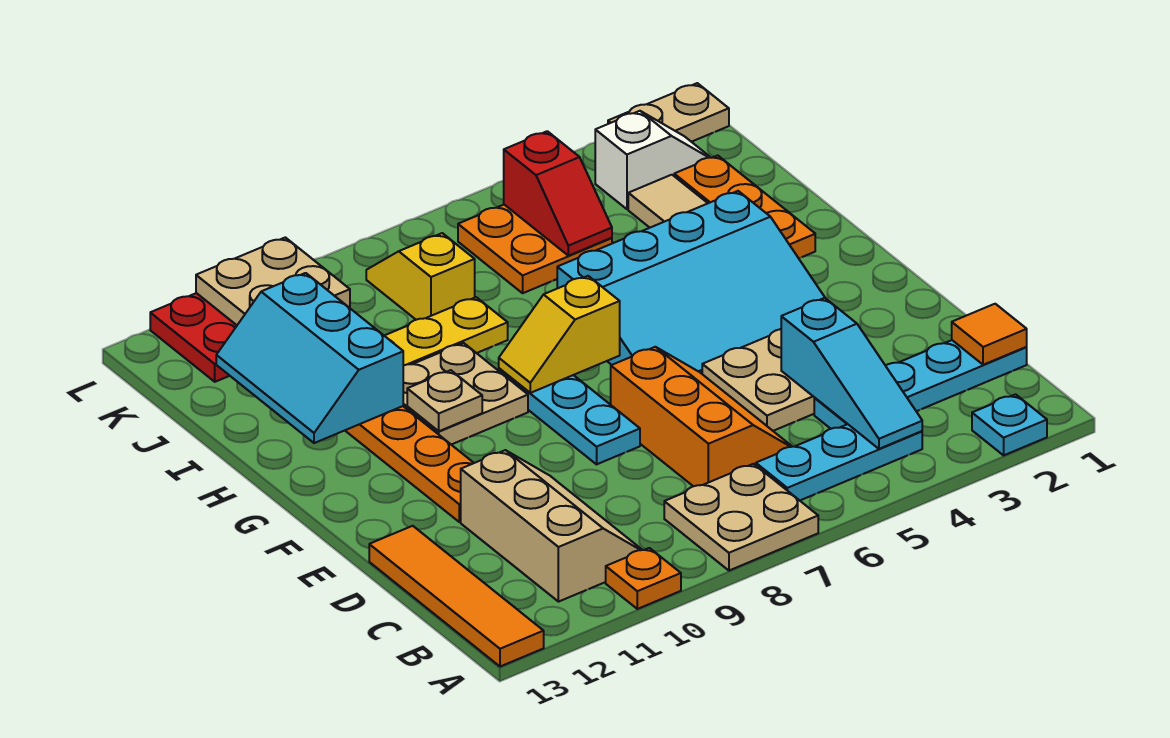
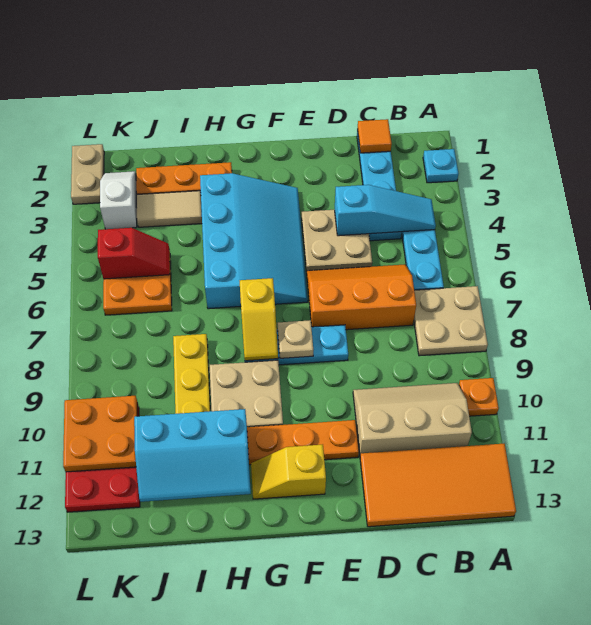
orange 1x4 tile [369,526,544,667] -> orange 2x4 tile [360,444,516,527]
tan 1x1 plate [407,370,482,431] -> tan 1x1 plate moved to [278,320,313,358]
yellow 1x2 slope [366,233,475,320] -> yellow 1x2 slope moved to [251,445,326,499]
tan 2x2 plate [196,237,350,325] -> orange 2x2 plate [63,396,137,472]

